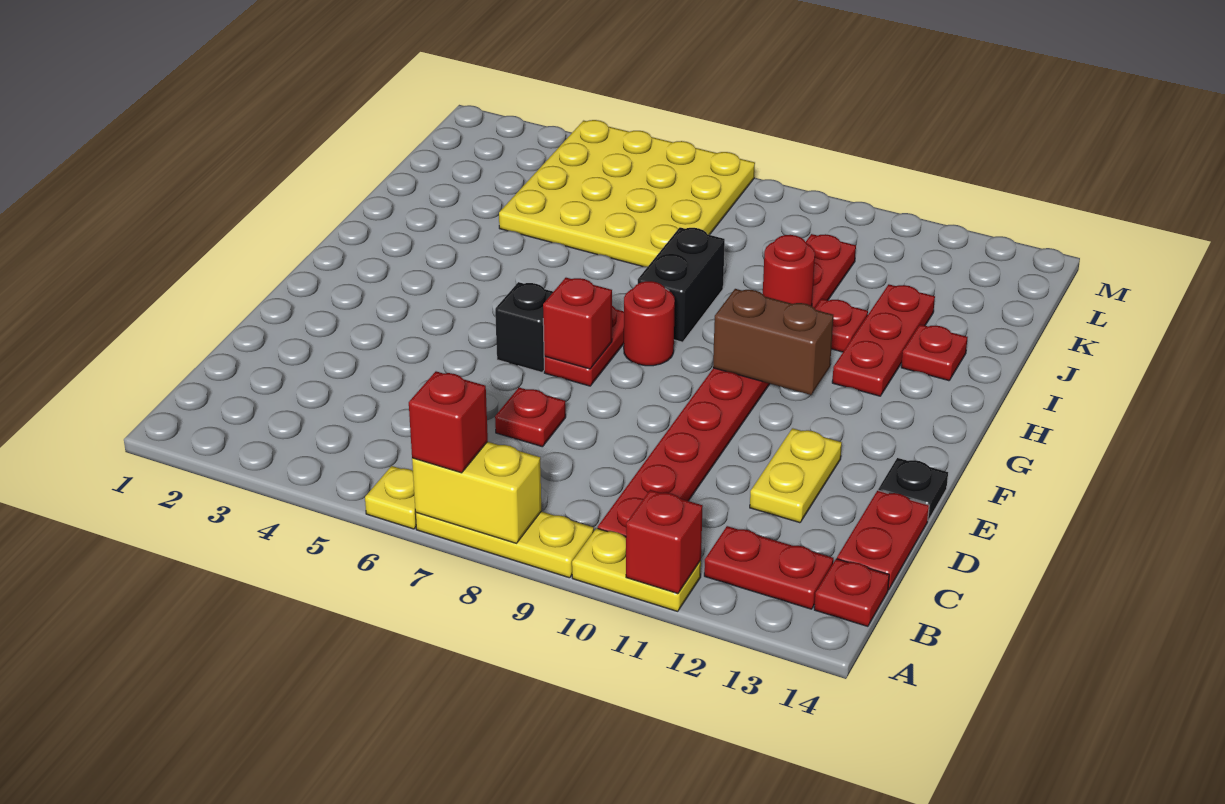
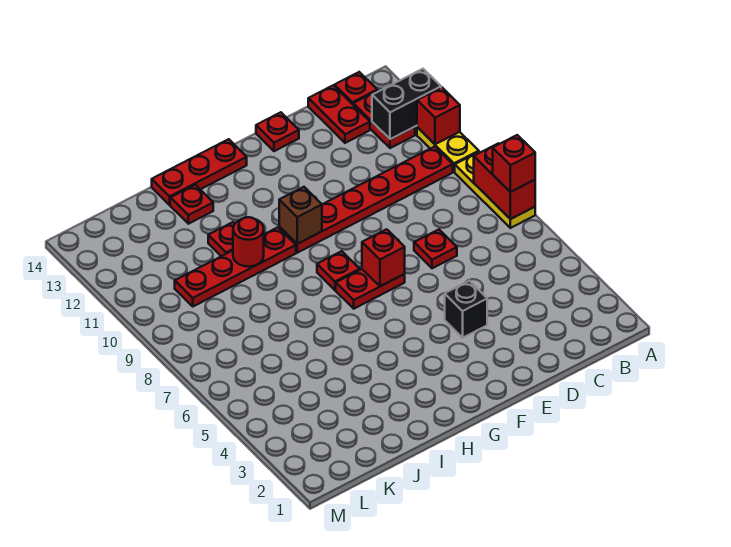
yellow 1x1 plate [365,466,416,529] -> none
yellow 1x2 brick [412,442,541,543] -> red 1x2 brick [474,143,535,219]
red 1x2 plate [837,491,929,590] -> red 1x2 plate turned to [308,85,370,143]
yellow 1x2 plate [750,428,842,523] -> none
black 1x1 plate [878,458,948,520] -> red 1x1 plate [256,112,299,151]
black 1x1 brick [495,282,553,372] -> black 1x1 brick moved to [445,281,487,338]
red 1x1 round brick [624,281,675,366] -> red 1x1 plate [317,251,360,290]
brown 1x2 brick [713,289,833,395] -> brown 1x1 brick [279,187,322,244]
black 1x2 brick [638,227,725,342] -> black 1x2 brick moved to [372,69,441,139]
red 1x3 plate [832,284,935,396] -> red 1x3 plate moved to [152,139,247,205]
yellow 4x4 plate [499,120,755,267] -> none

